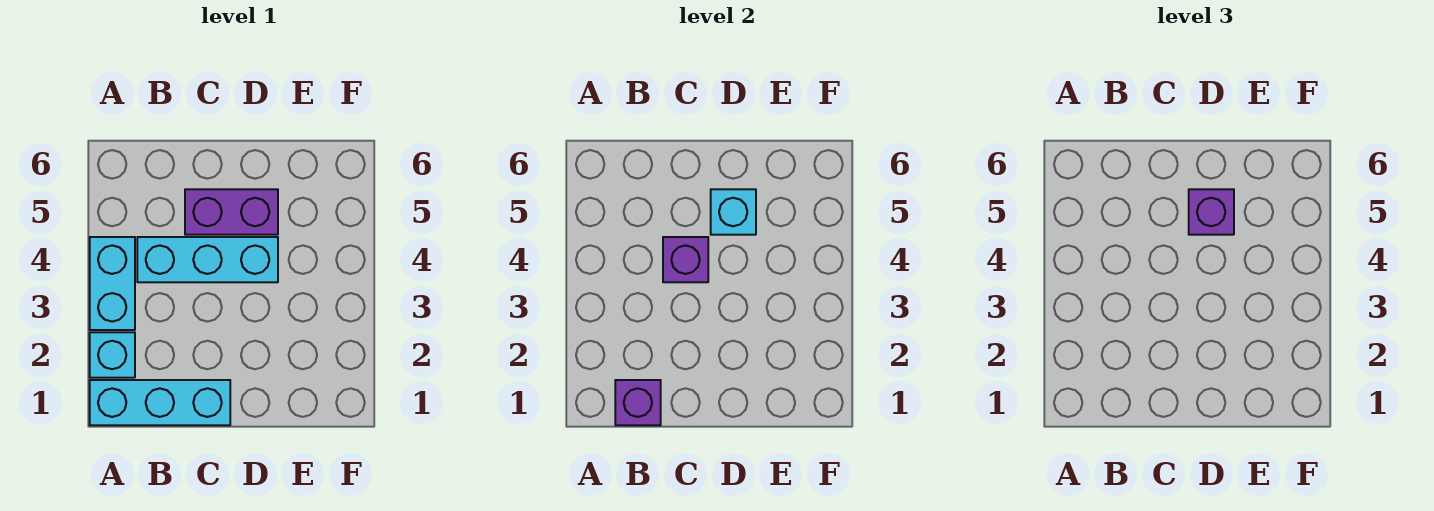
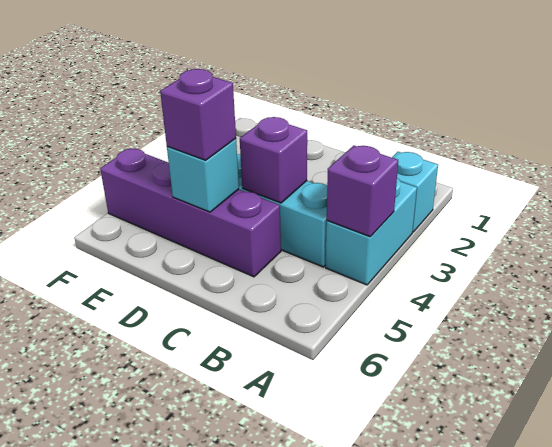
cyan 1x3 brick [90,380,230,425] -> none
purple 1x1 brick [615,380,661,425] -> purple 1x1 brick moved to [327,145,398,237]
purple 1x2 brick [185,189,278,235] -> purple 1x4 brick [100,148,281,277]

